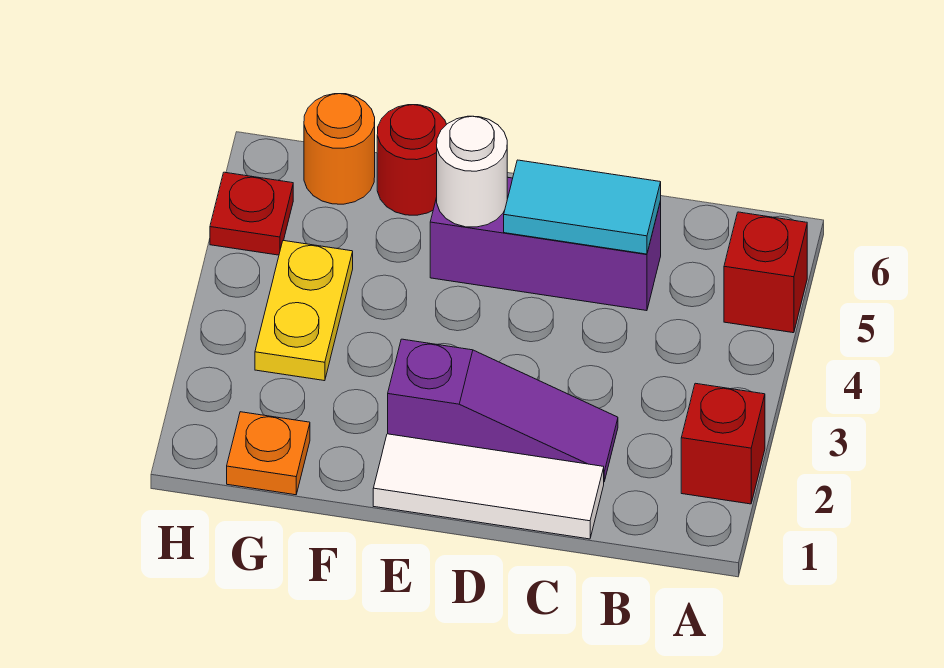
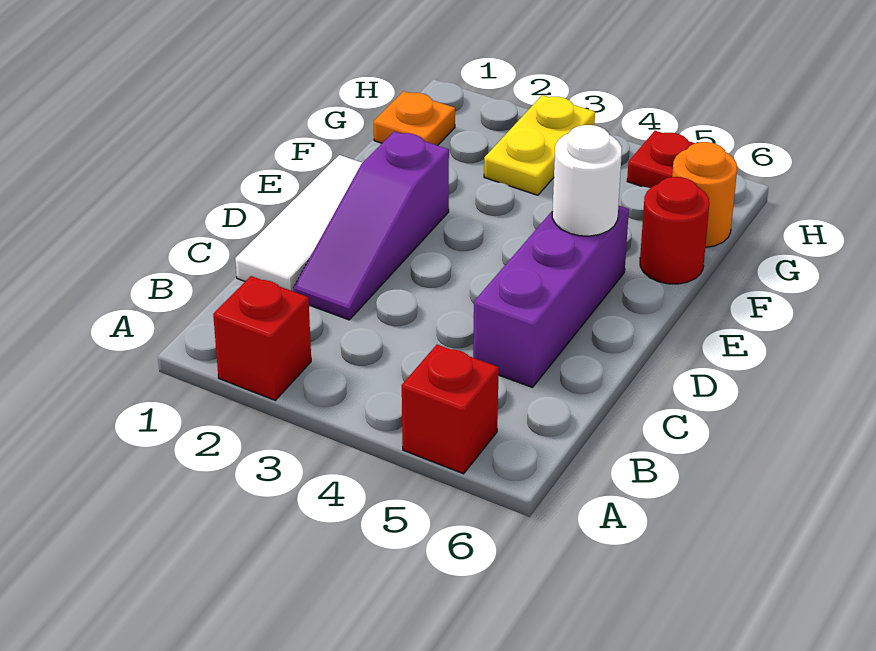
cyan 1x2 tile [504,160,661,254] -> none
yellow 1x2 plate [255,240,353,381] -> yellow 1x2 plate turned to [484,95,595,195]

